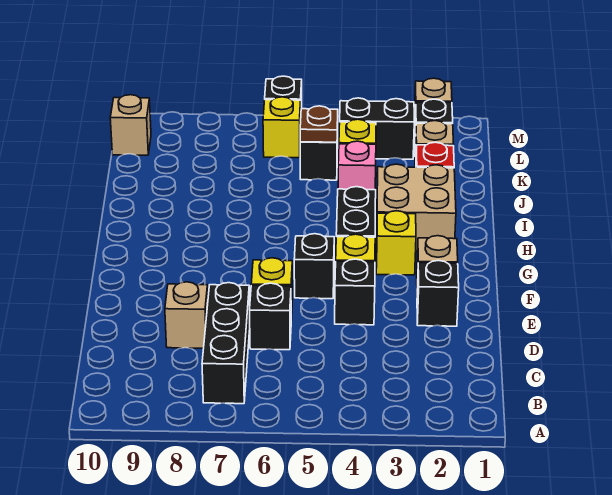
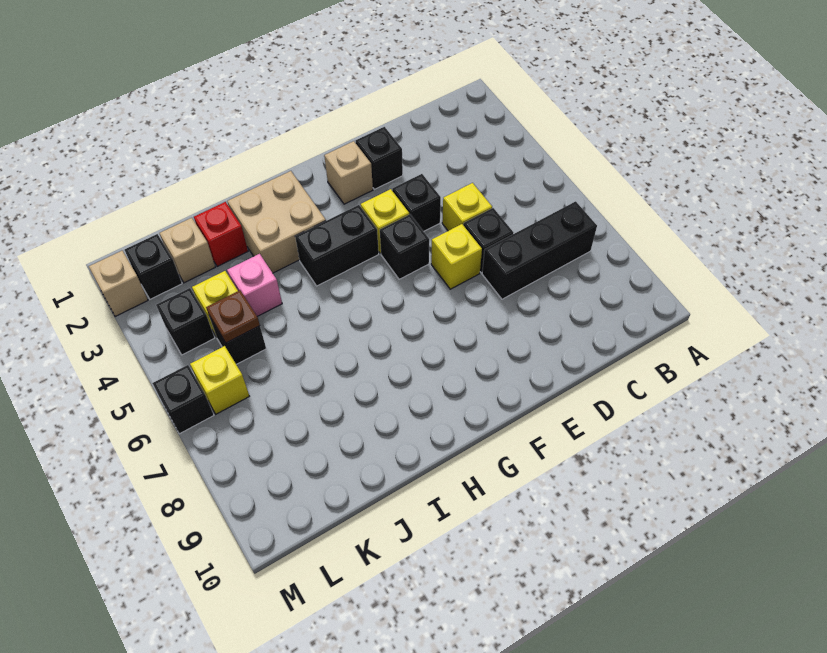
tan 1x1 brick [165,282,208,348] -> none
yellow 1x1 brick [376,211,416,275] -> yellow 1x1 brick moved to [442,183,492,231]
black 1x2 brick [340,98,414,159] -> black 1x1 brick [156,288,215,355]
tan 1x1 brick [110,95,151,155] -> none

